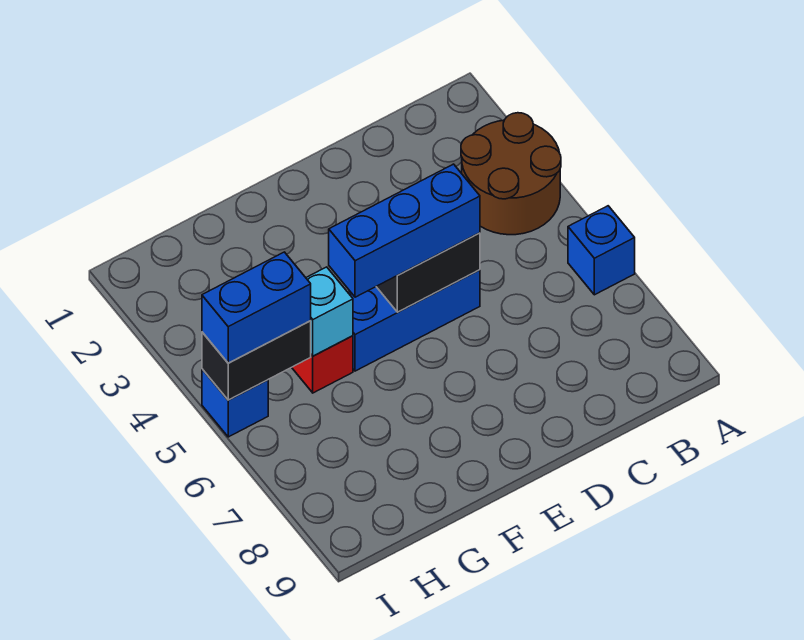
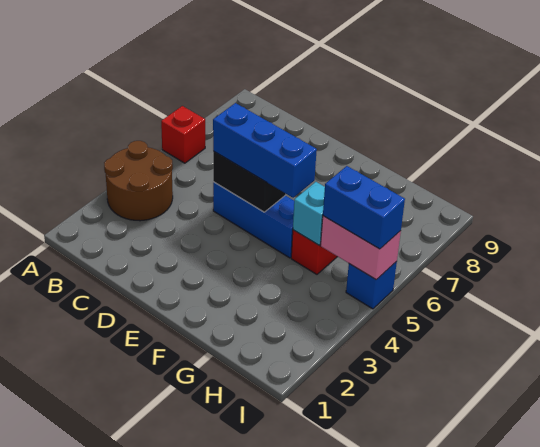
blue 1x1 brick [568,206,635,295] -> red 1x1 brick [161,106,205,163]
black 1x2 brick [202,321,311,400] -> pink 1x2 brick [321,216,401,280]

